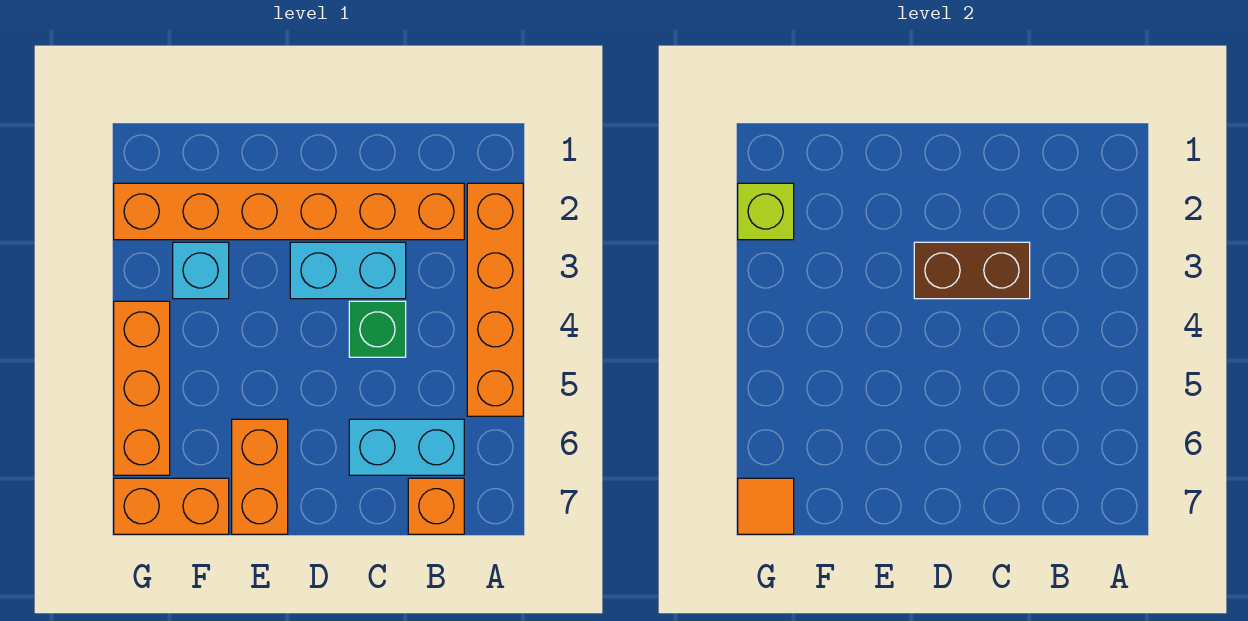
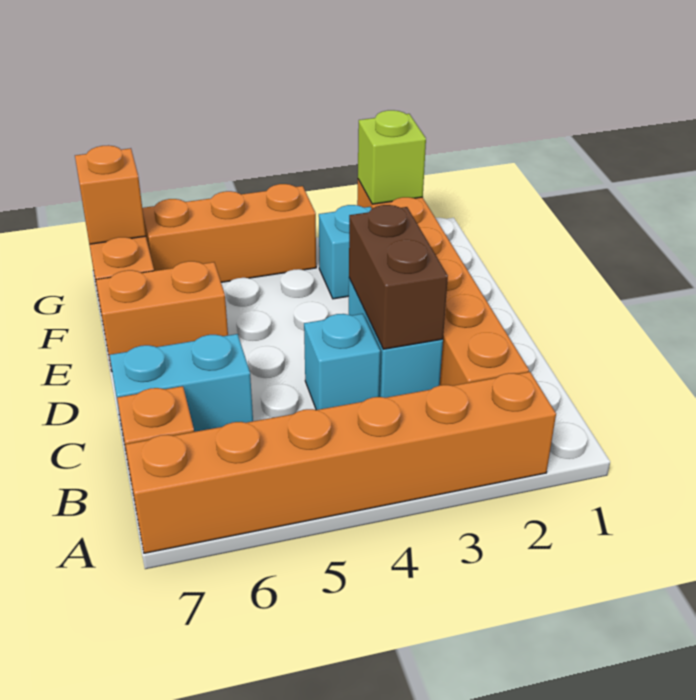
orange 1x4 brick [467,183,523,416] -> orange 1x6 brick [126,372,556,553]
cyan 1x2 brick [349,419,464,475] -> cyan 1x2 brick turned to [110,334,253,439]
green 1x1 brick [349,301,406,357] -> cyan 1x1 brick [304,314,380,410]
orange 1x1 tile [738,478,794,534] -> orange 1x1 brick [75,145,146,244]

